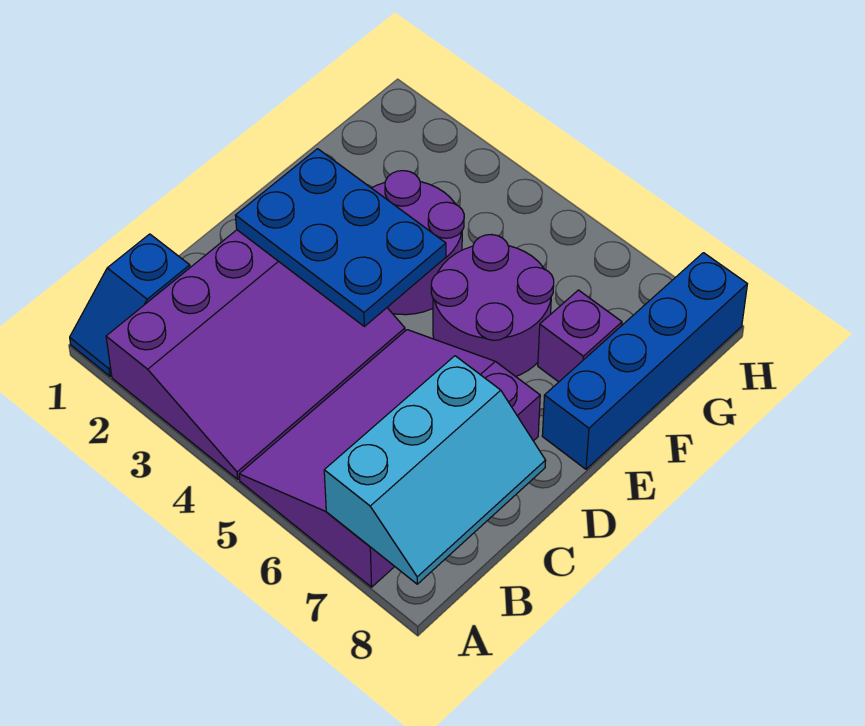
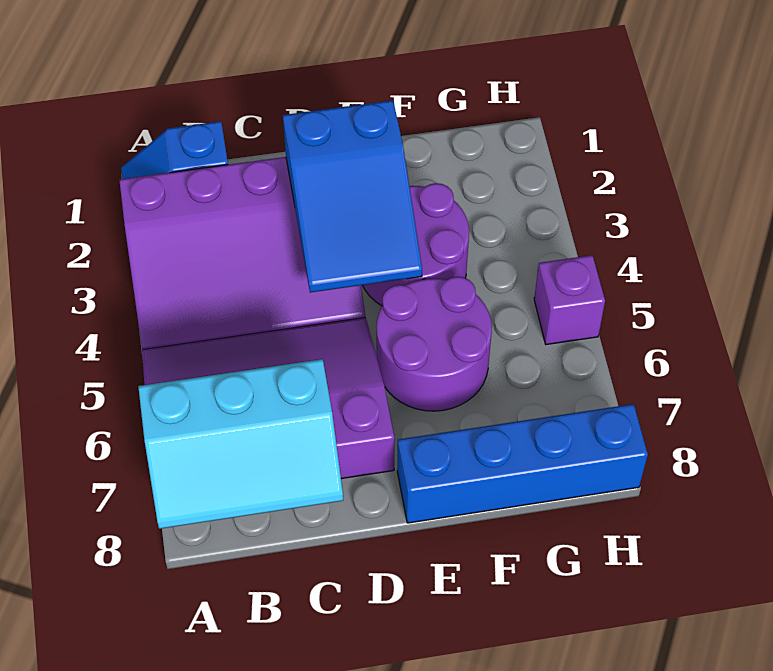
blue 2x3 plate [235,149,446,326] -> blue 2x3 slope [283,100,422,293]
purple 1x1 brick [538,290,622,382] -> purple 1x1 brick moved to [534,255,605,345]

